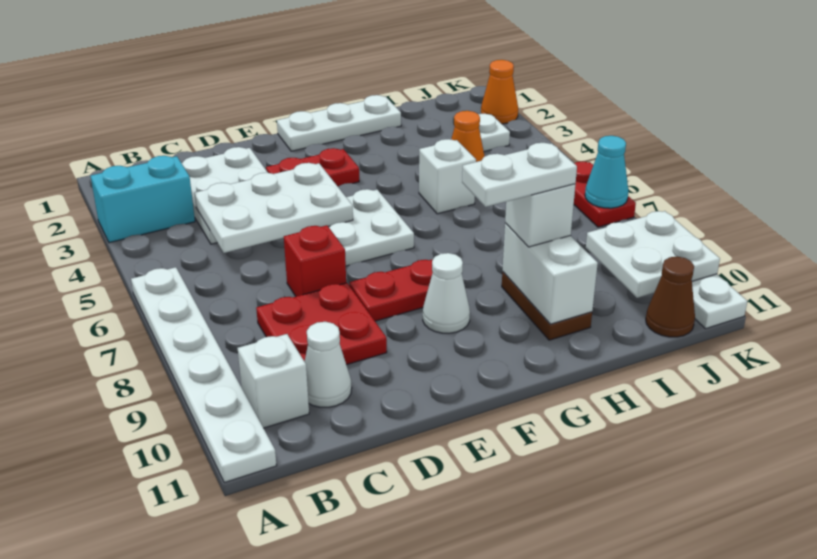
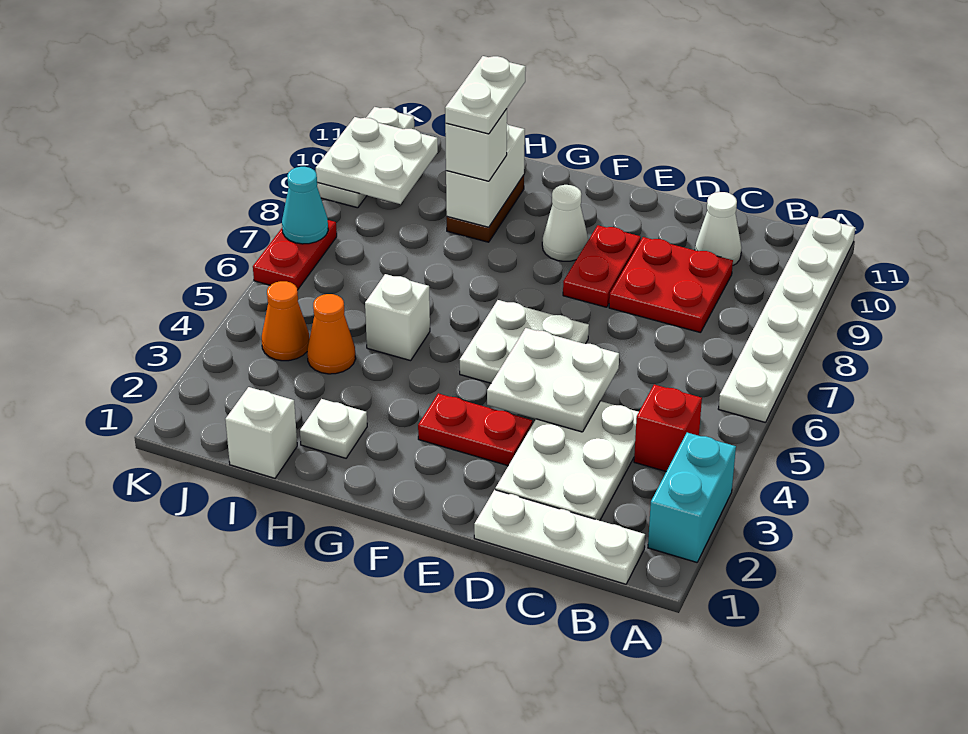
cyan 1x2 brick [91,156,195,243] -> cyan 1x2 brick turned to [648,433,736,562]
white 1x1 brick [238,334,309,428] -> white 1x1 brick moved to [225,387,297,478]
white 2x3 plate [194,163,353,253] -> white 2x2 plate [487,328,619,432]
red 1x1 brick [284,225,346,296] -> red 1x1 brick moved to [634,385,702,471]
red 1x2 plate [349,259,433,321] -> red 1x2 plate turned to [563,225,641,307]
white 1x3 plate [277,95,401,151] -> white 1x3 plate moved to [474,490,645,584]
white 1x2 plate [462,143,577,207] -> white 1x2 plate turned to [445,56,526,134]
white 1x1 plate [479,114,510,152] -> white 1x1 plate moved to [300,399,367,458]
brown 1x1 cone [646,257,695,337] -> none
orange 1x1 cone [481,60,518,124] -> orange 1x1 cone moved to [262,281,309,361]

